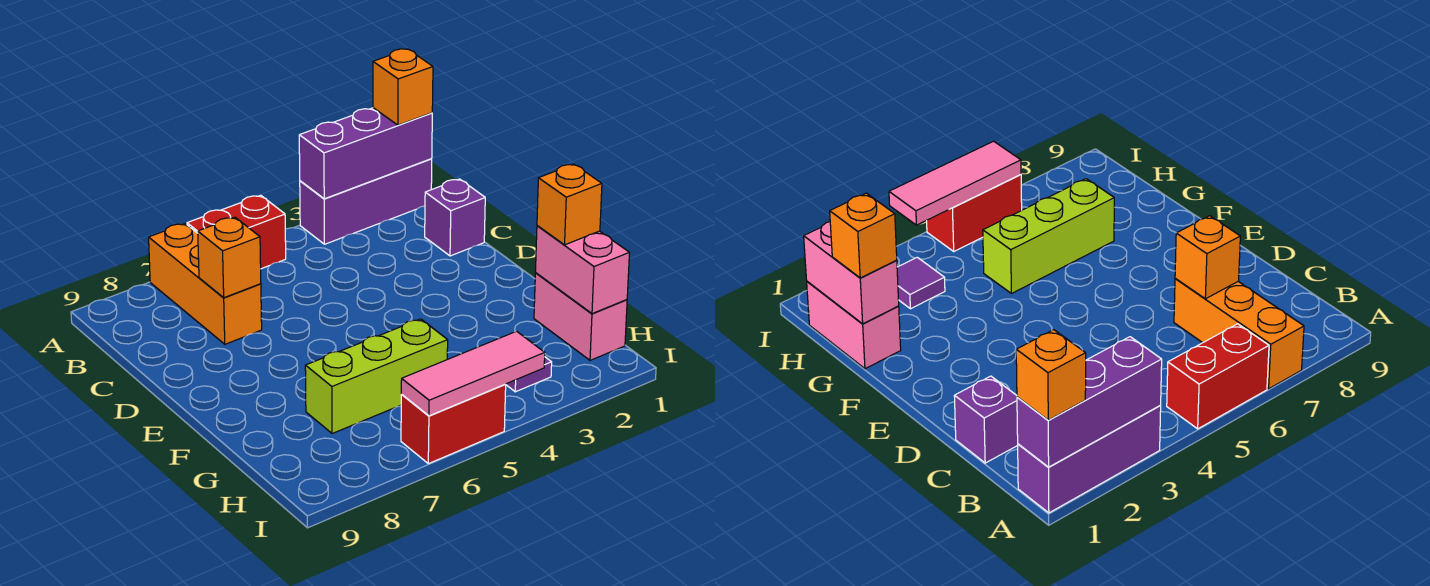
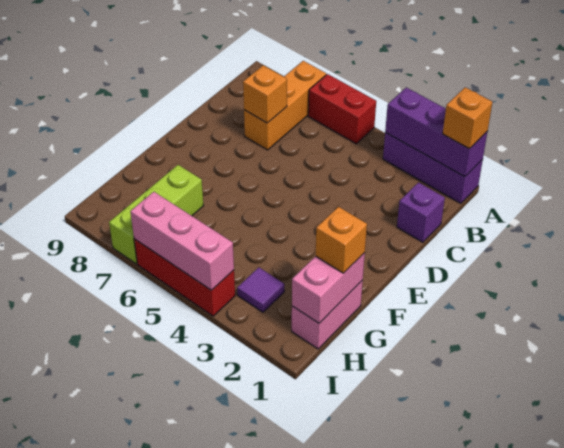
lime 1x3 brick [305,319,448,434] -> lime 1x3 brick turned to [109,165,203,264]
pink 1x3 tile [401,331,545,416] -> pink 1x3 brick [130,192,234,290]
red 1x2 brick [401,384,506,464] -> red 1x3 brick [134,239,235,316]

